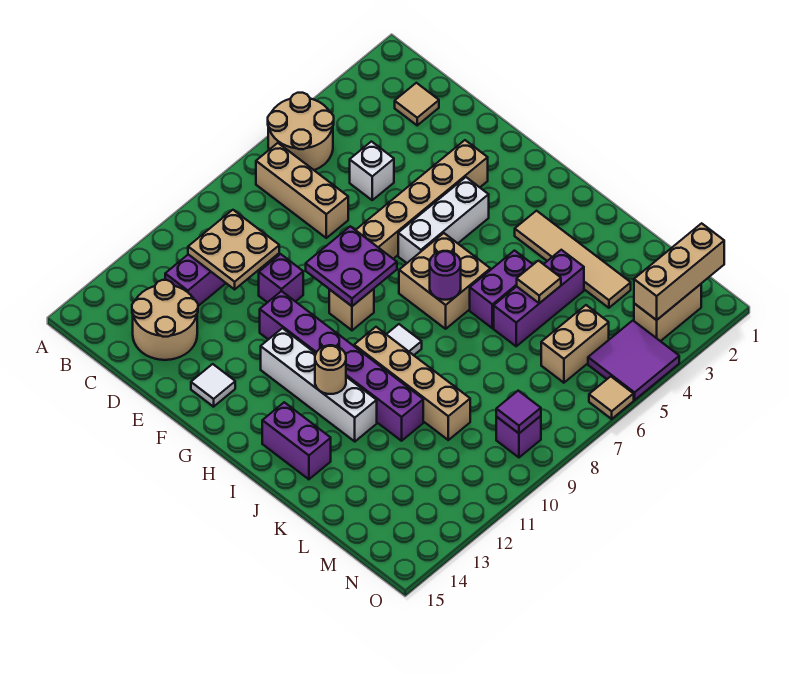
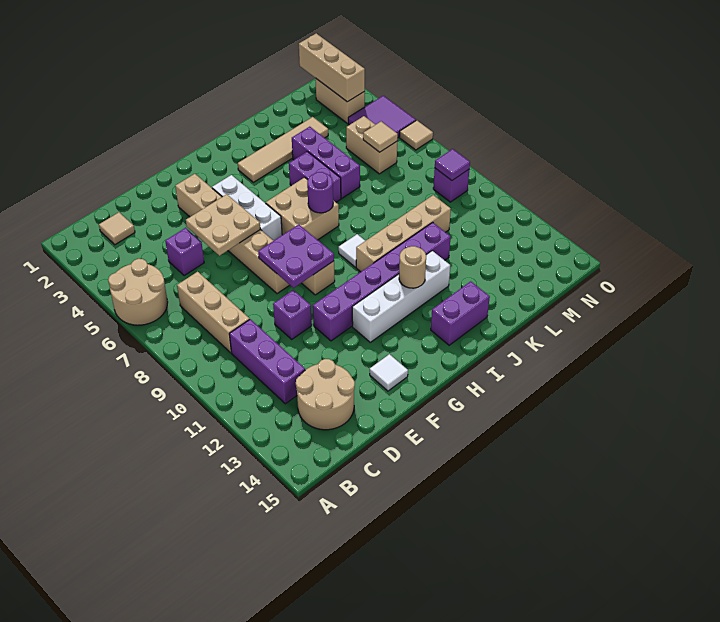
tan 1x3 brick [256,143,348,238] -> tan 1x3 brick turned to [177,272,250,353]
tan 2x2 plate [188,210,279,289] -> tan 2x2 plate moved to [186,194,260,256]
white 1x1 brick [350,142,394,200] -> purple 1x1 brick [165,228,204,276]
tan 1x1 tile [517,261,561,303] -> tan 1x1 tile moved to [363,122,398,152]

